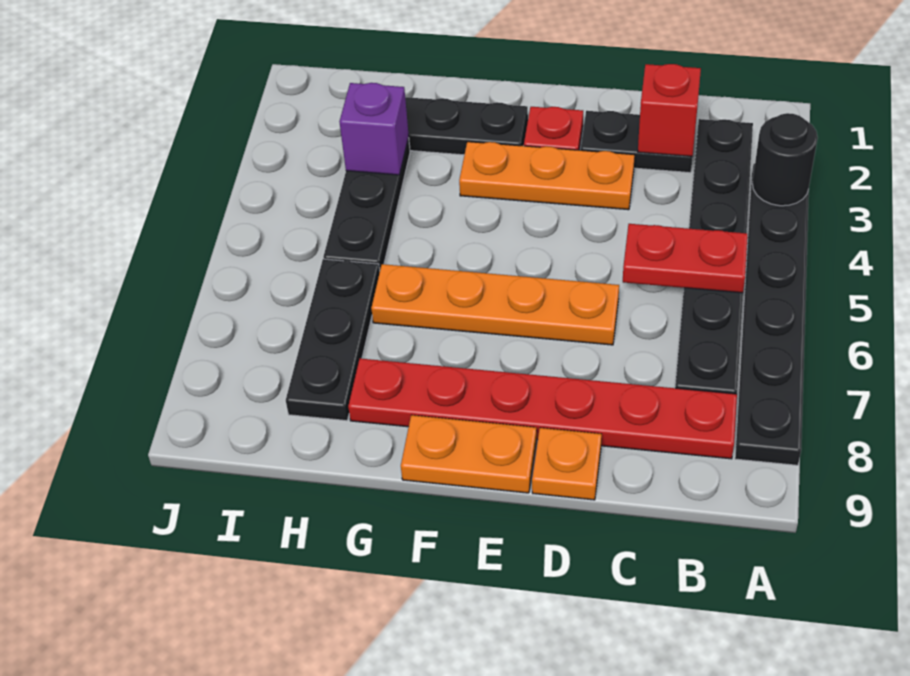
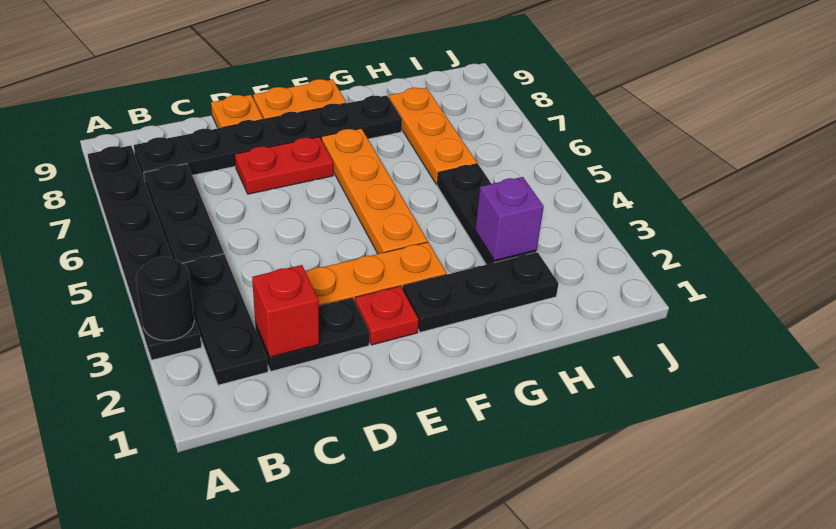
red 1x2 plate [623,224,748,293] -> red 1x2 plate moved to [235,137,333,194]
red 1x6 plate [348,359,737,459] -> black 1x6 plate [134,95,402,181]
orange 1x4 plate [371,264,619,345] -> orange 1x4 plate turned to [322,128,427,254]
black 1x3 plate [286,259,380,421] -> orange 1x3 plate [389,88,477,185]

